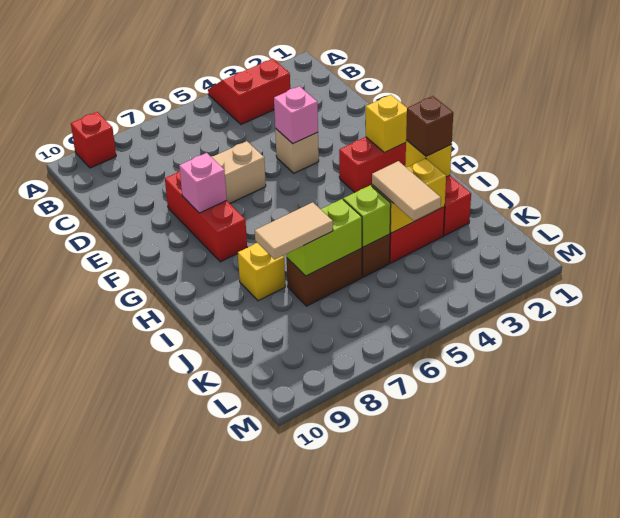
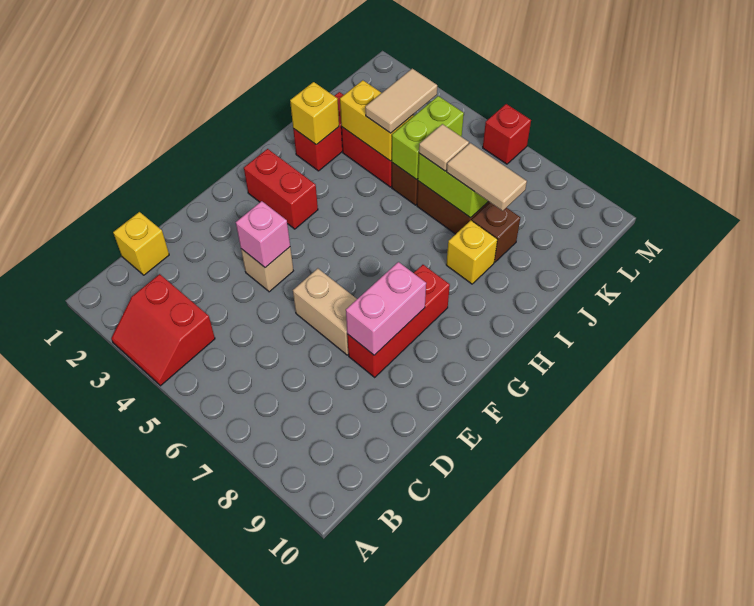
red 1x1 brick [71,112,116,168] -> red 1x1 brick moved to [483,104,531,164]
pink 1x1 brick [179,153,227,213] -> pink 1x2 brick [346,262,426,355]
yellow 1x1 brick [366,95,407,153] -> yellow 1x1 brick moved to [113,212,169,275]
brown 1x1 brick [406,96,453,156] -> brown 1x1 brick moved to [472,203,520,262]
lime 1x1 brick [343,185,391,247] -> lime 1x2 brick [391,96,464,180]
none -> tan 1x1 tile [419,124,469,171]

